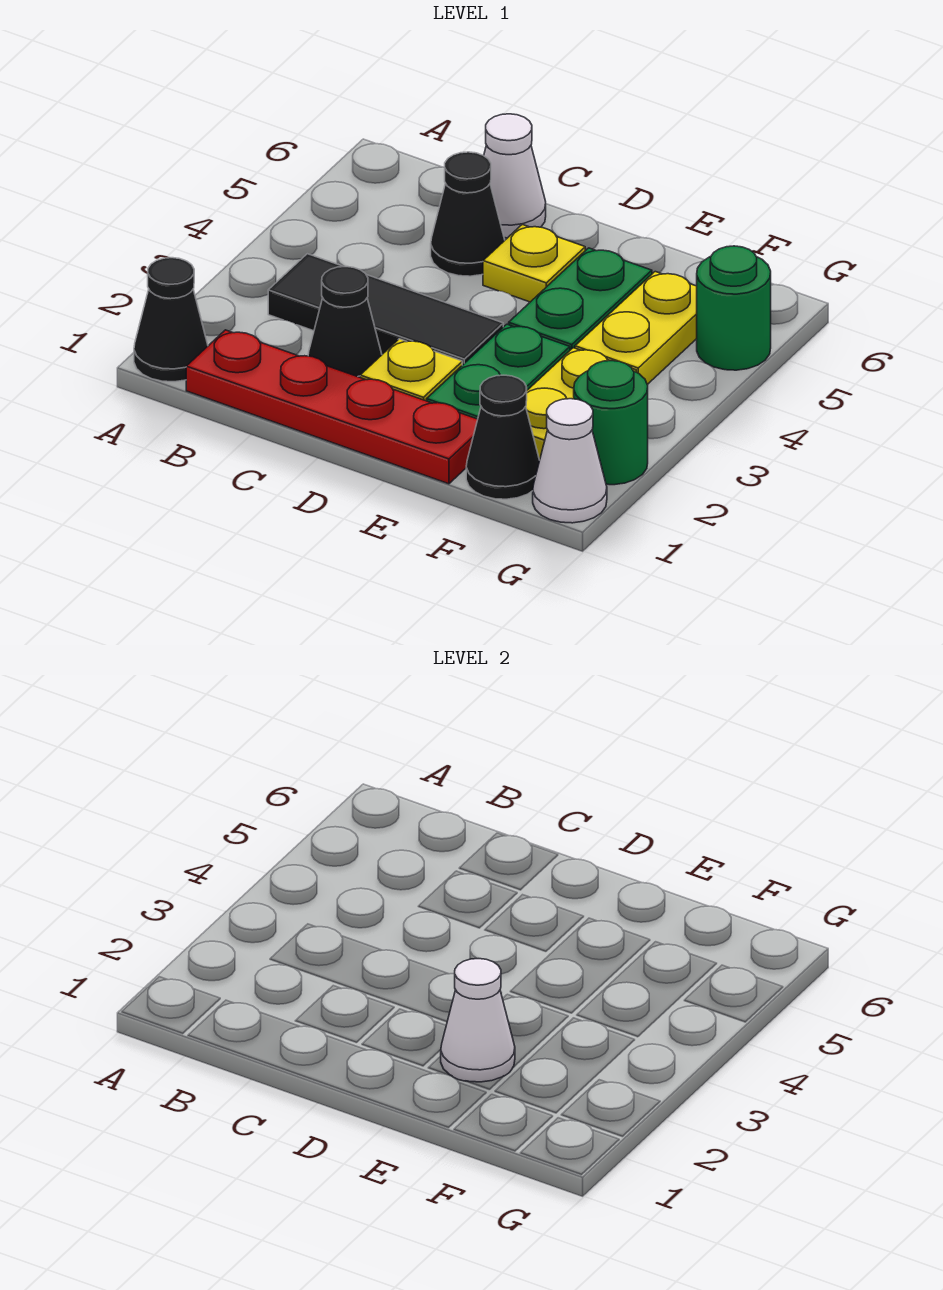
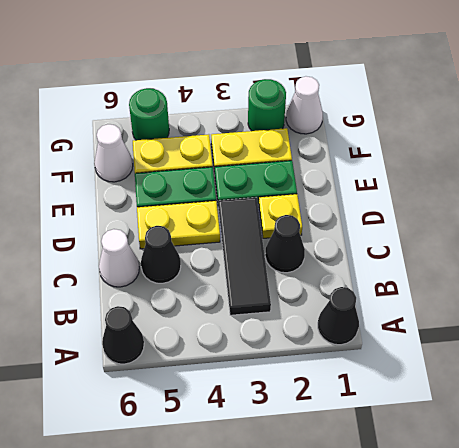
red 1x4 plate [186,330,478,484] -> none
yellow 1x1 plate [483,224,585,302] -> yellow 1x2 plate [137,201,220,249]
white 1x1 cone [441,959,515,1082] -> white 1x1 cone moved to [94,124,133,182]
black 1x1 cone [466,375,540,499] -> black 1x1 cone moved to [102,306,144,364]

